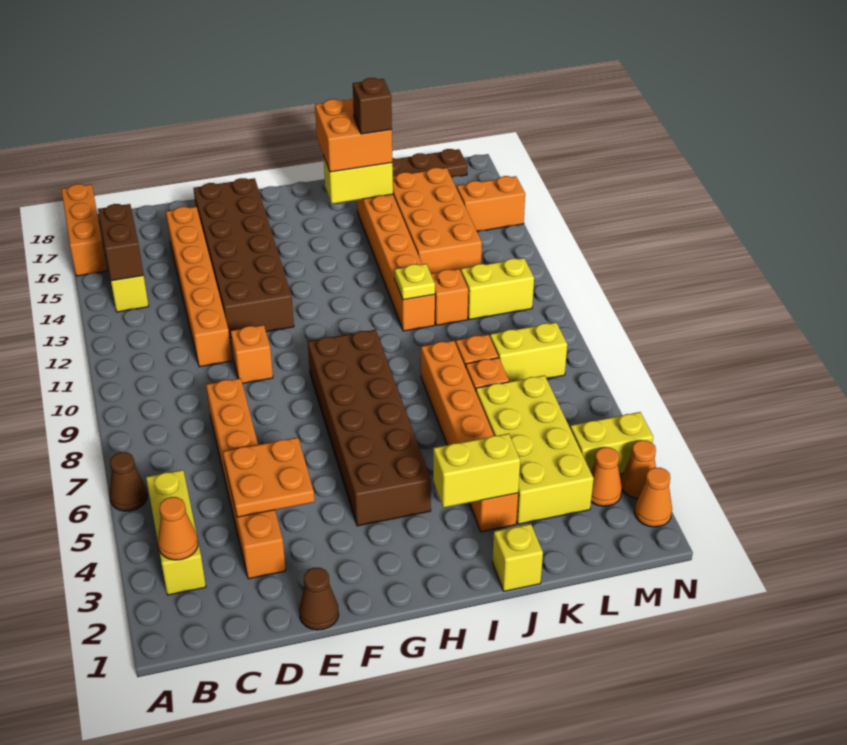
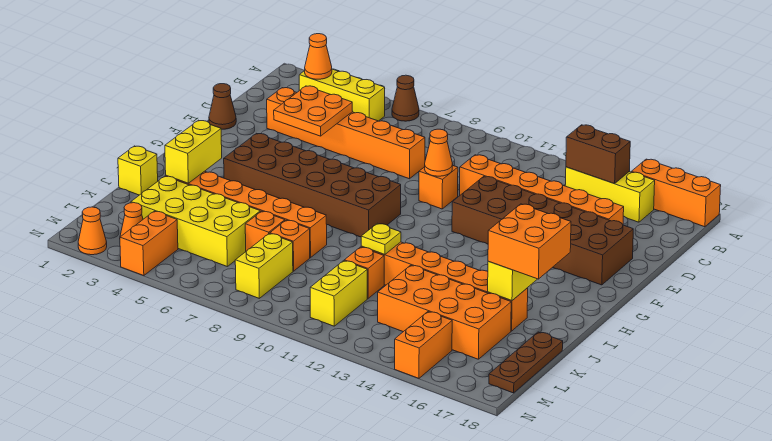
brown 1x1 brick [353,78,392,134] -> none
yellow 1x2 brick [570,412,653,474] -> orange 1x2 brick [120,211,178,276]
orange 1x1 cone [621,440,656,499] -> orange 1x1 cone moved to [425,129,453,176]

